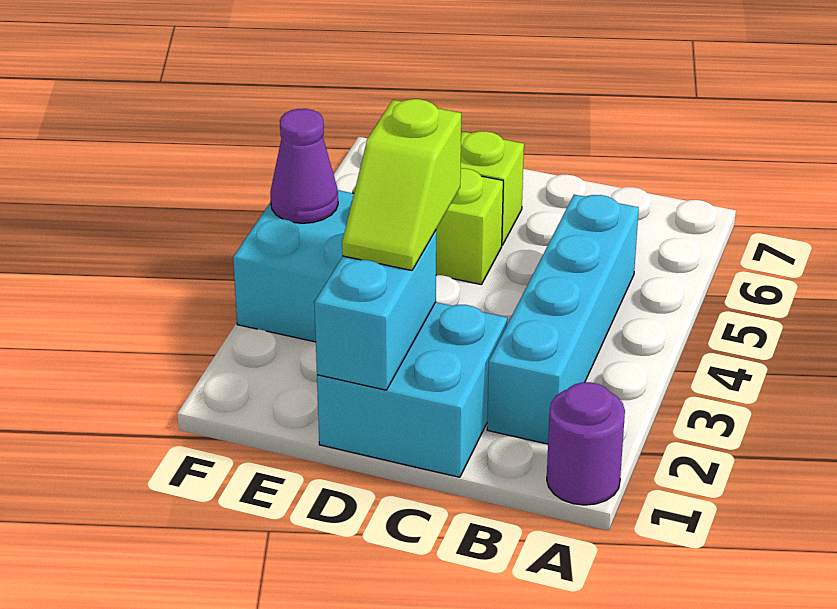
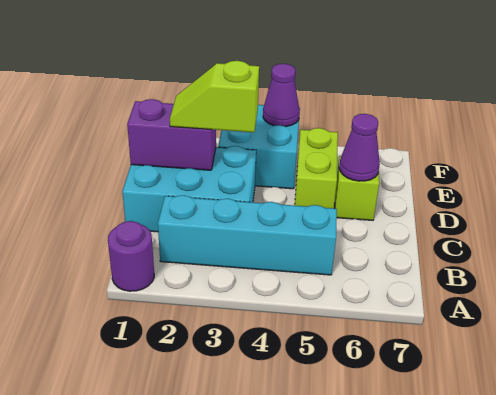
cyan 2x2 brick [317,302,507,477] -> cyan 2x3 brick [122,146,256,232]
cyan 1x2 brick [314,230,436,390] -> purple 1x2 brick [127,99,216,170]
none -> purple 1x1 cone [339,114,380,181]

